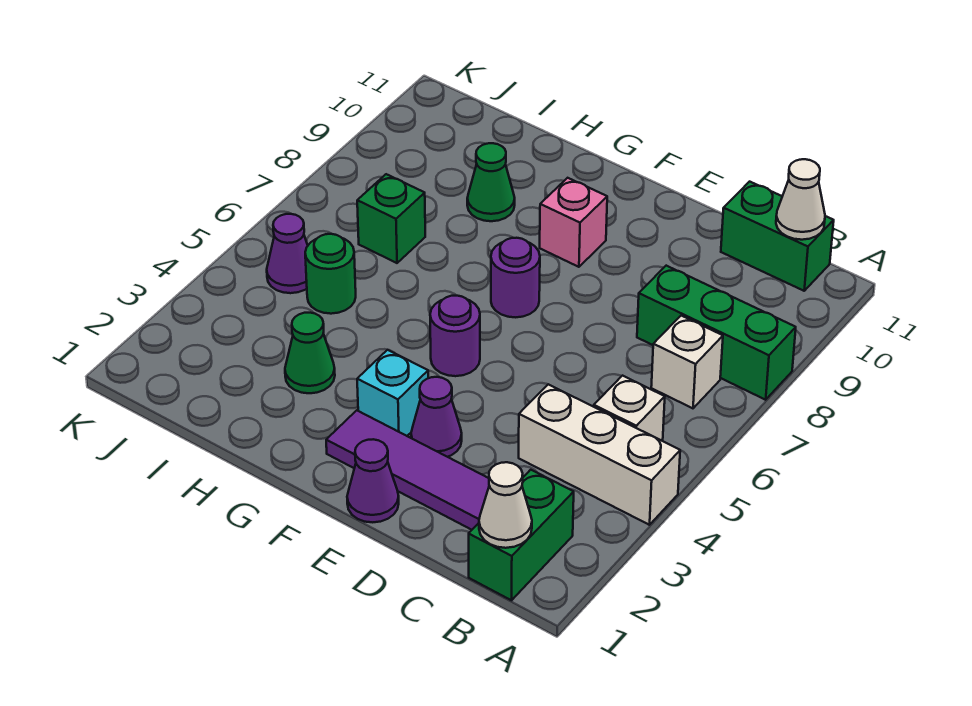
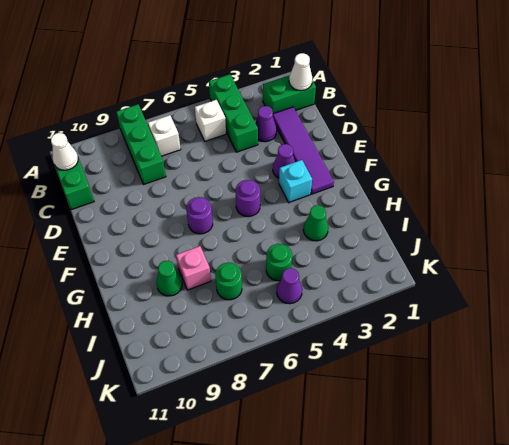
white 1x3 brick [519,384,680,525] -> green 1x3 brick [209,74,258,152]
purple 1x1 cone [347,439,399,522] -> purple 1x1 cone moved to [256,106,277,142]
pink 1x1 brick [540,178,607,267] -> pink 1x1 brick moved to [176,246,211,290]
green 1x1 brick [357,174,425,263] -> green 1x1 round brick [215,263,242,300]

